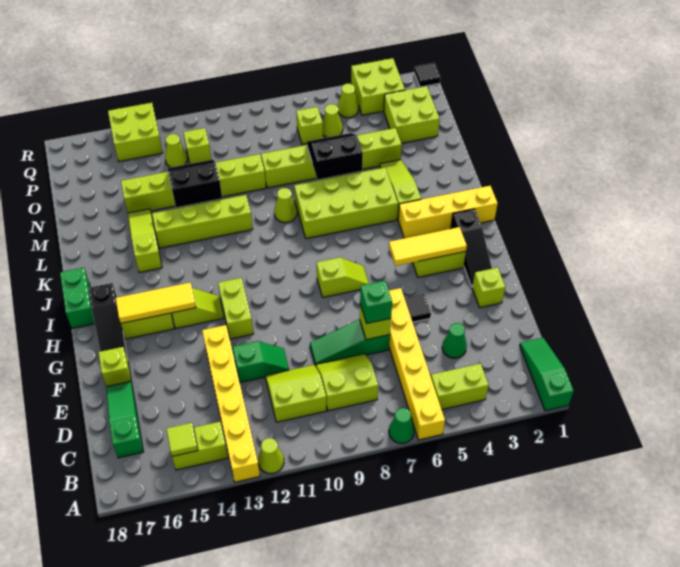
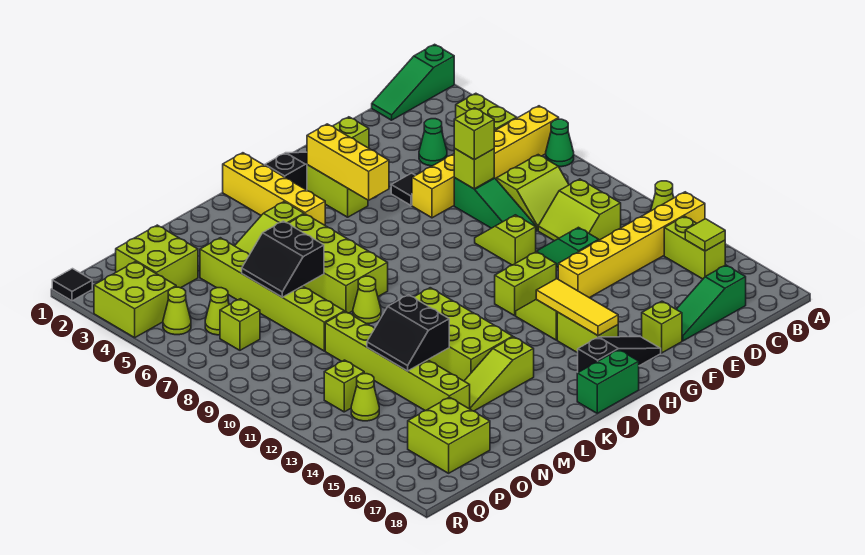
lime 2x2 slope [315,354,378,411] -> lime 2x2 slope turned to [497,155,569,230]
green 1x1 brick [360,281,392,323] -> lime 1x1 brick [454,108,494,160]
yellow 1x3 tile [389,227,467,266] -> yellow 1x3 brick [307,124,389,200]
lime 1x2 slope [317,257,369,297] -> lime 1x2 slope moved to [475,215,536,265]
lime 1x4 brick [152,195,253,248] -> lime 2x4 brick [414,288,513,381]
lime 2x2 brick [108,103,163,162] -> lime 2x2 brick moved to [408,397,490,473]

